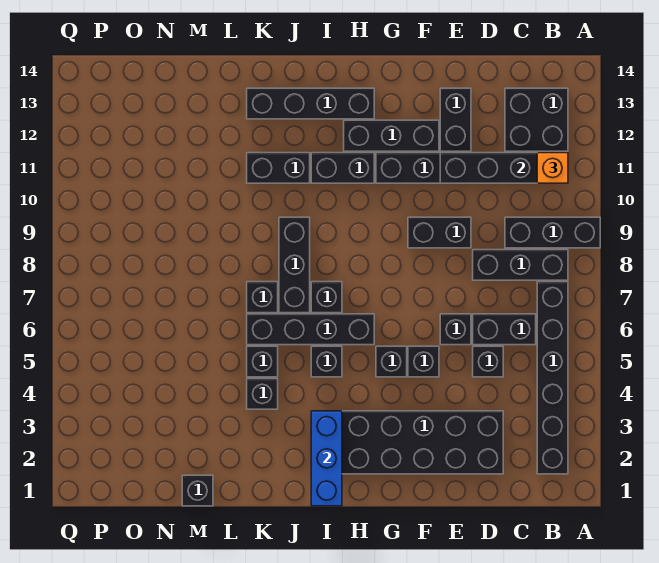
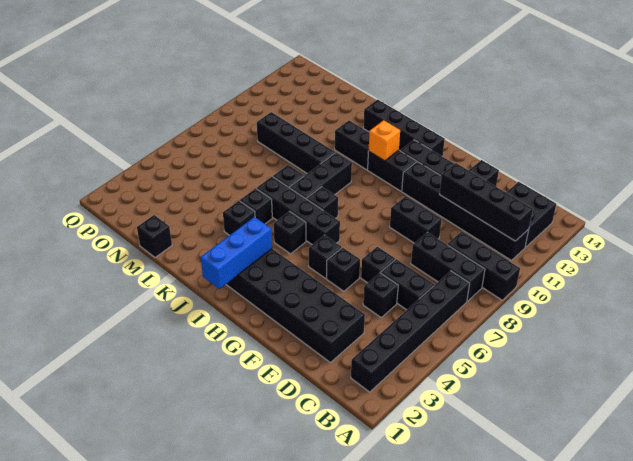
orange 1x1 brick [537,153,568,183] -> orange 1x1 brick moved to [369,120,400,161]
none -> black 1x4 brick [257,112,335,174]

